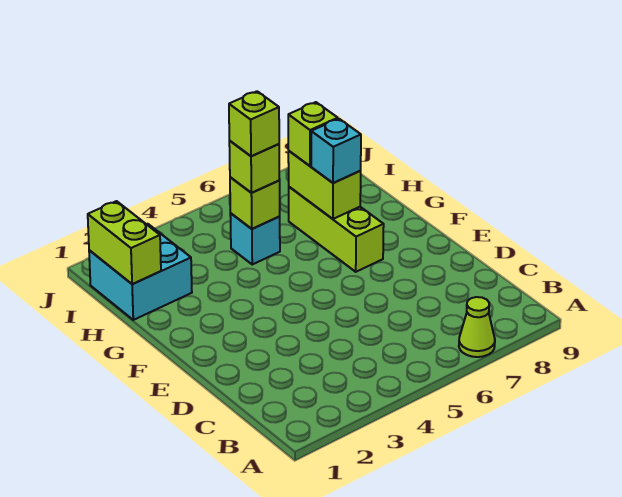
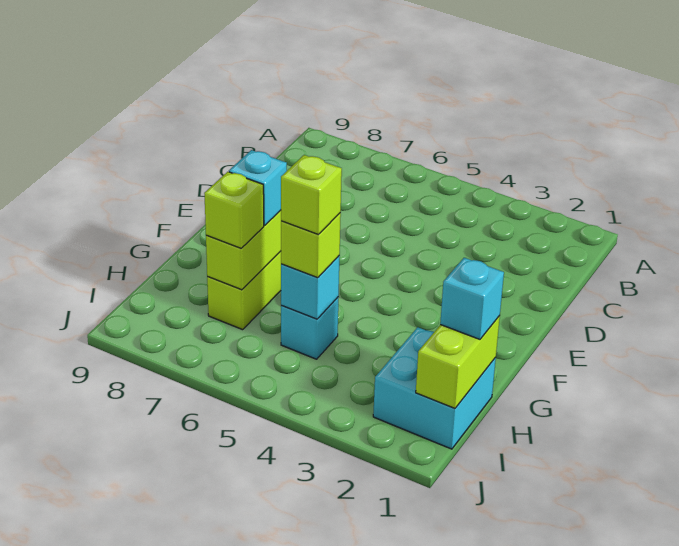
lime 1x1 cone [459,297,495,357] -> none
none -> cyan 1x1 brick [440,258,504,339]
lime 1x1 brick [230,177,280,229] -> cyan 1x1 brick [281,256,340,319]

